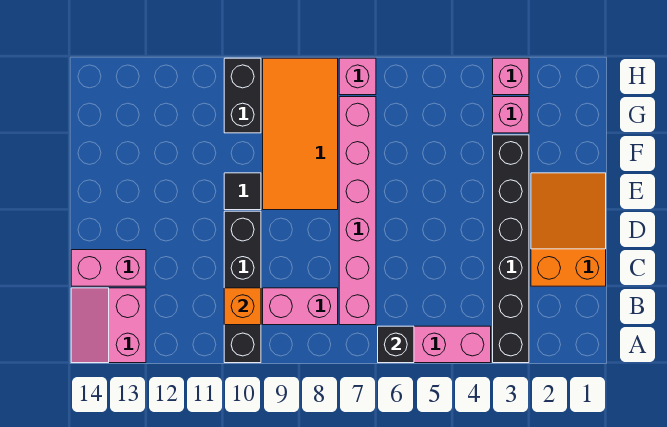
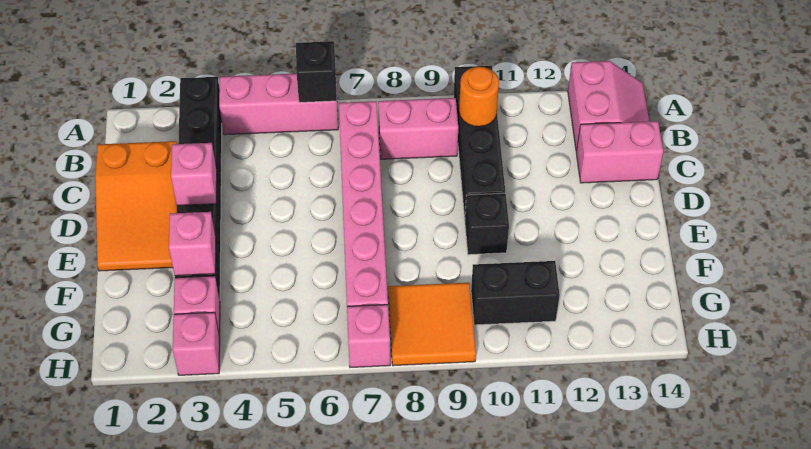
orange 1x1 brick [224,288,261,325] -> orange 1x1 round brick [459,67,499,127]
none -> pink 1x1 brick [171,143,217,205]
orange 2x4 tile [263,58,338,210] -> orange 2x2 tile [388,283,476,366]
black 1x1 tile [224,173,261,210] -> black 1x1 brick [465,193,509,255]
none -> pink 1x1 brick [169,212,216,276]
black 1x2 brick [224,58,261,133] -> black 1x2 brick turned to [471,261,560,325]

